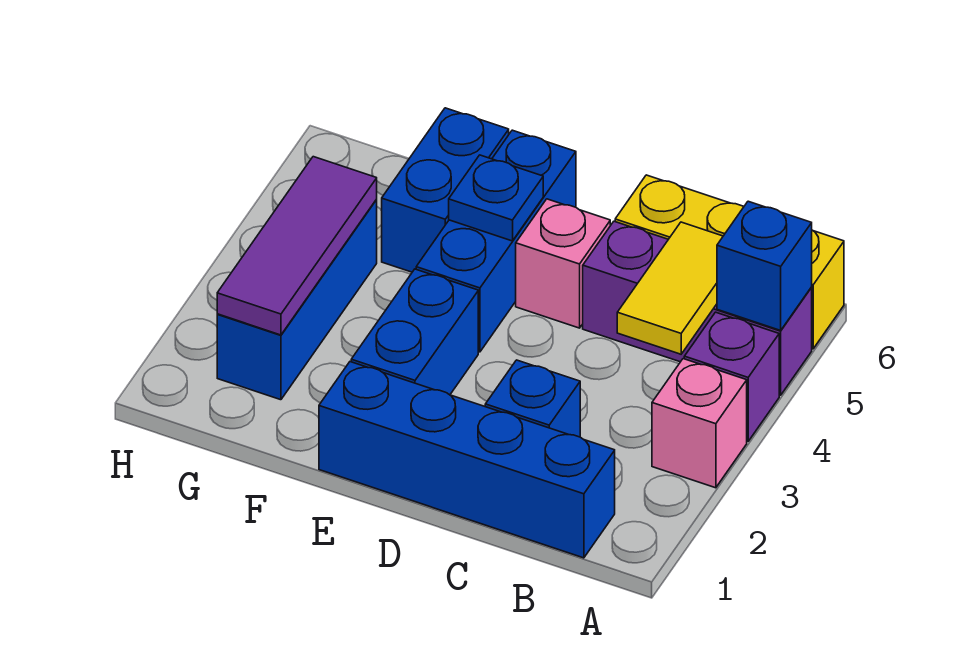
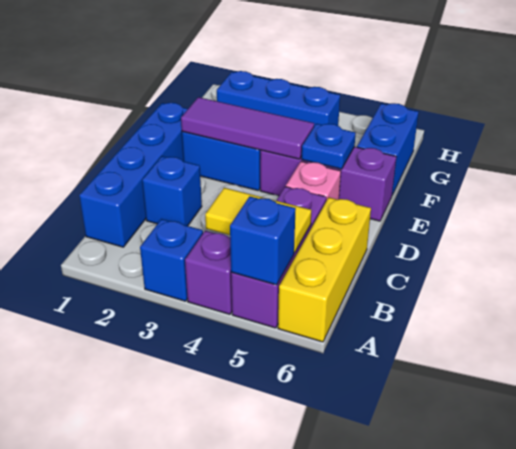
pink 1x1 brick [652,359,747,488] -> blue 1x1 brick [140,219,203,301]
blue 1x3 brick [416,130,576,352] -> purple 1x3 brick [260,147,396,221]
blue 1x2 brick [382,108,509,272] -> blue 1x2 brick turned to [357,103,419,195]
purple 1x3 tile [217,157,377,335] -> purple 1x3 tile moved to [181,97,314,159]

